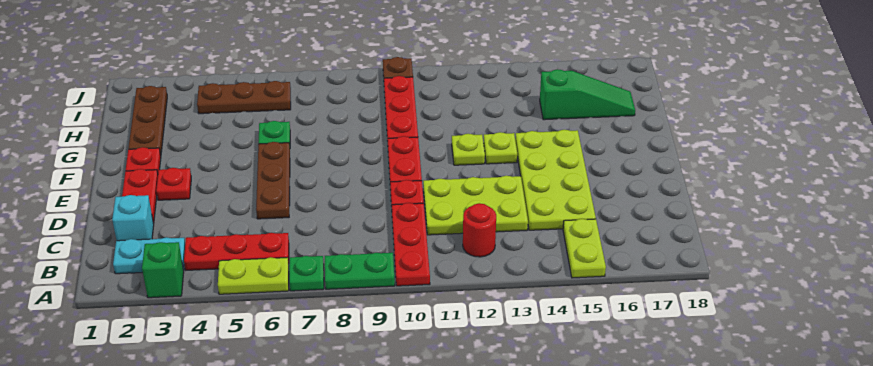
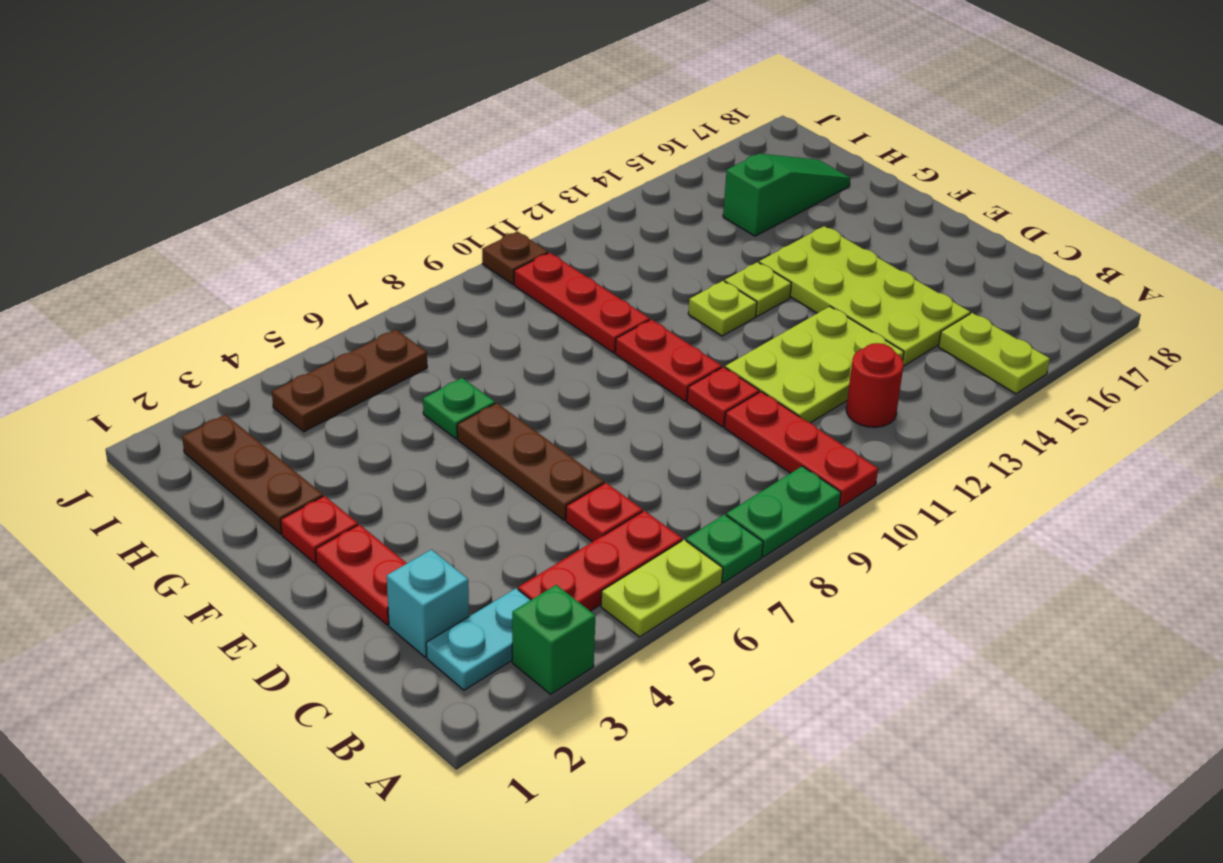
red 1x1 plate [156,168,191,200] -> red 1x1 plate moved to [566,483,643,542]

